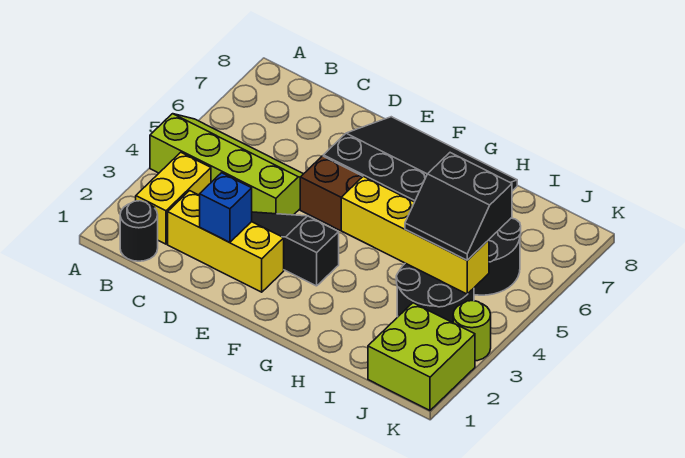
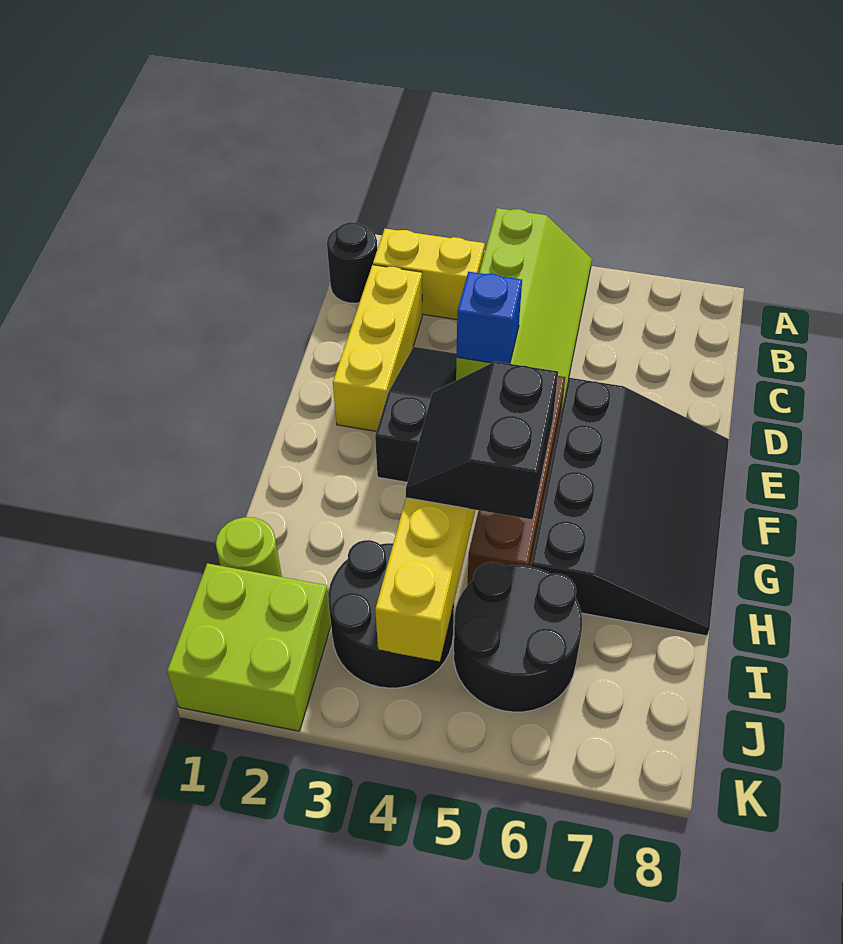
blue 1x1 brick [199,173,252,243] -> blue 1x1 brick moved to [457,272,522,364]
black 2x2 slope [405,153,512,260] -> black 2x2 slope moved to [406,362,558,519]
lime 1x1 round brick [453,301,491,361] -> lime 1x1 round brick moved to [216,517,282,577]

